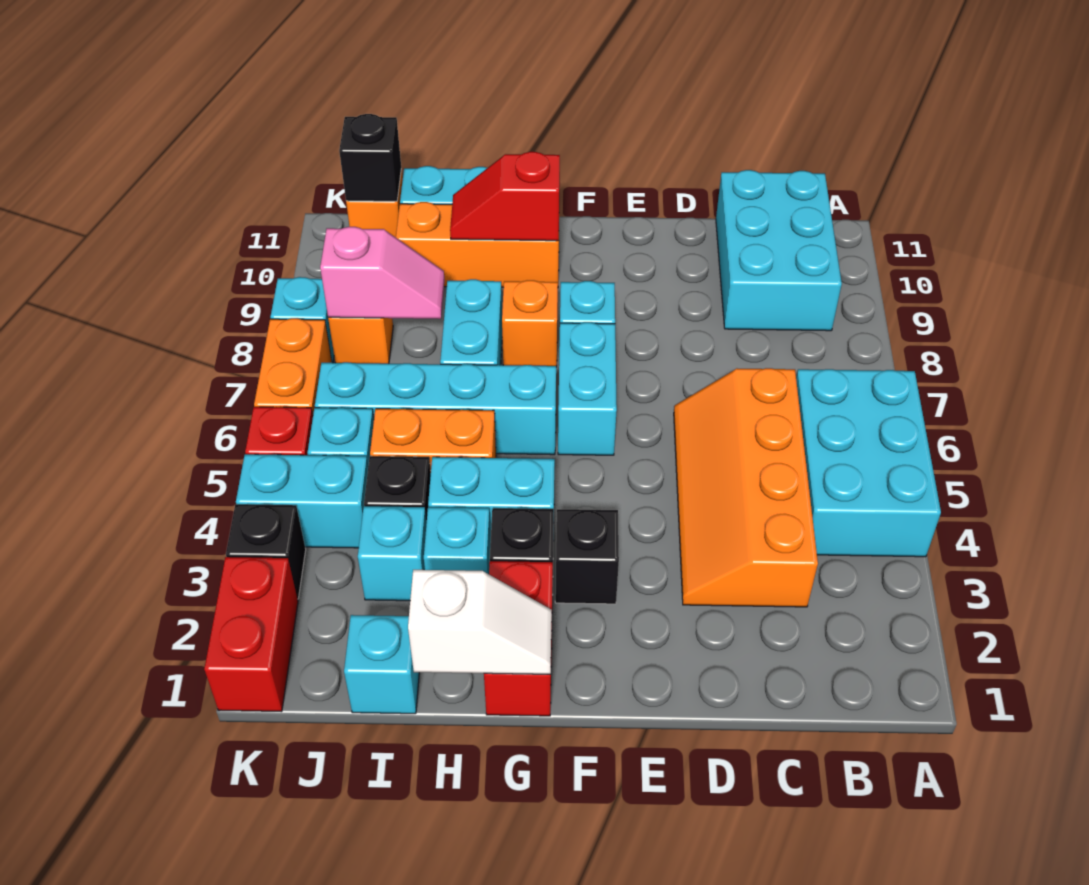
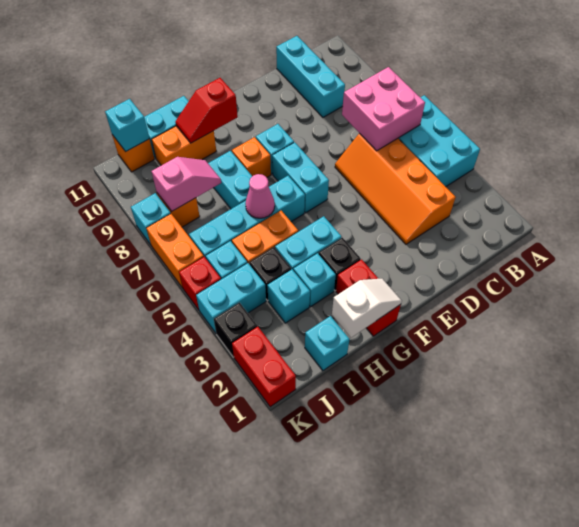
none -> pink 2x2 brick [342,67,425,151]
cyan 2x3 brick [716,170,842,331] -> cyan 1x3 brick [276,36,345,117]
black 1x1 brick [555,509,619,604] -> none
orange 1x3 brick [396,202,559,287] -> orange 1x2 brick [152,126,216,165]
none -> pink 1x1 cone [246,174,275,218]
black 1x1 brick [339,114,401,201] -> cyan 1x1 brick [105,99,149,152]

